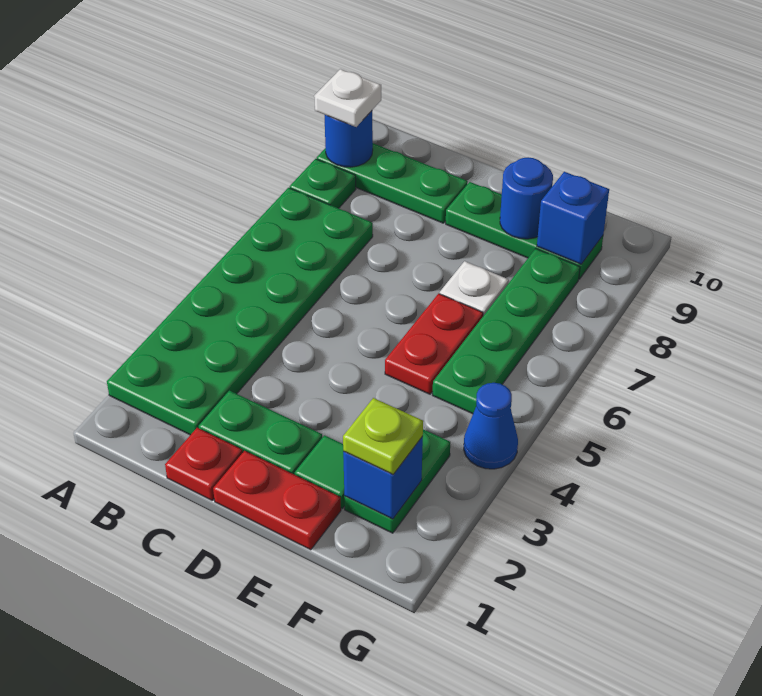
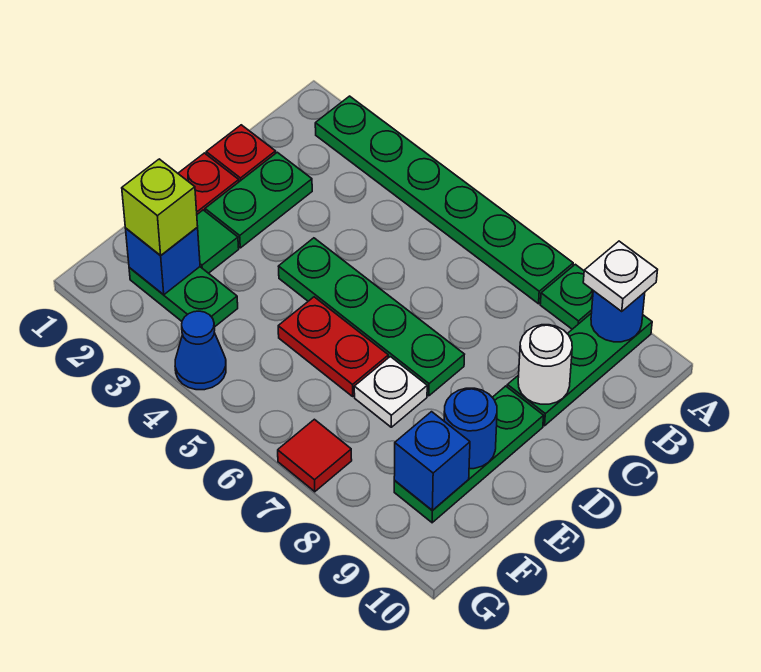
green 2x6 plate [107,188,373,435] -> green 1x6 plate [315,96,573,304]
none -> white 1x1 round brick [518,325,572,404]
lime 1x1 plate [343,398,423,475] -> lime 1x1 brick [122,159,198,256]
green 1x4 plate [433,249,580,414] -> green 1x4 plate moved to [278,238,465,396]
none -> red 1x1 tile [278,419,352,492]

